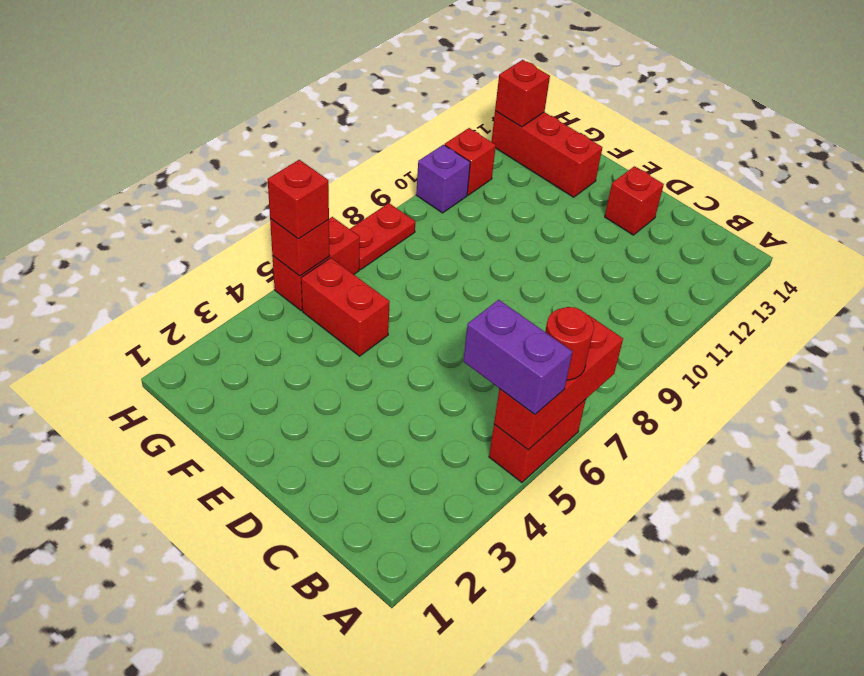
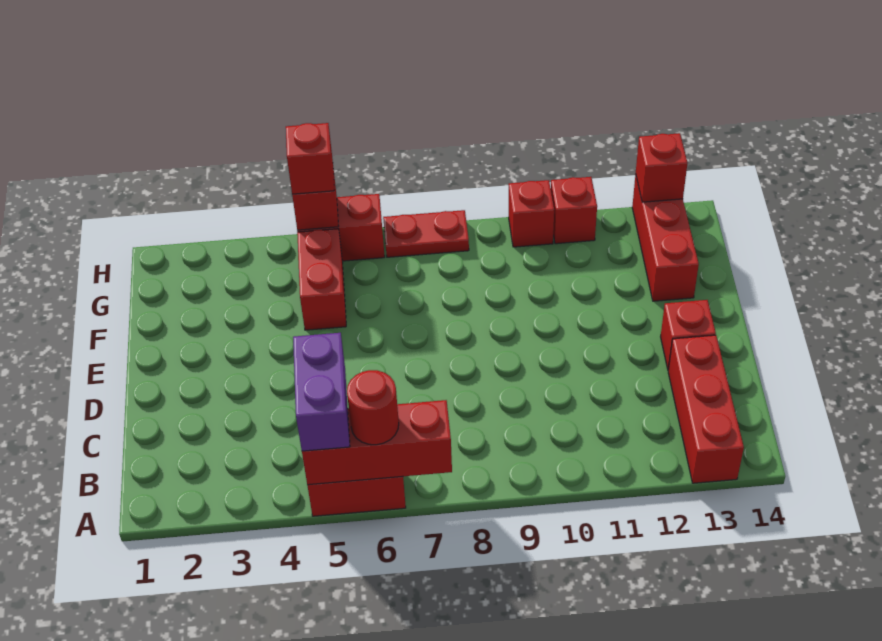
none -> red 1x3 brick [668,335,744,483]
purple 1x1 brick [416,145,470,213] -> red 1x1 brick [509,180,554,247]

